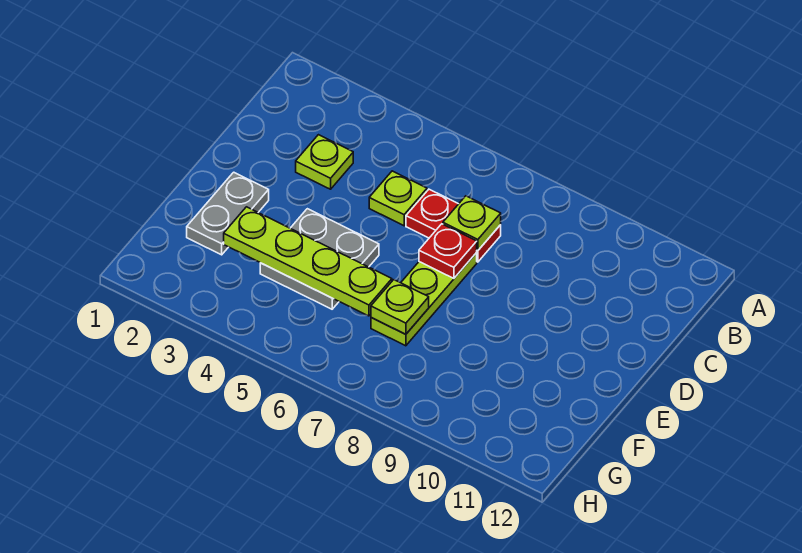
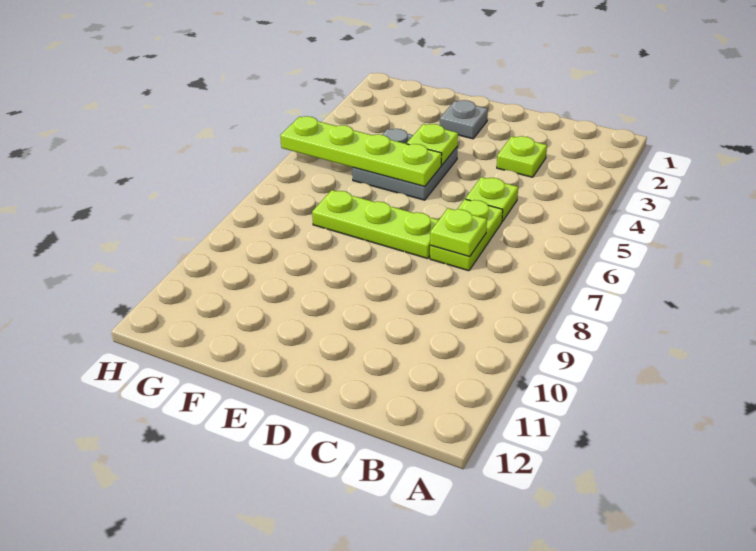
red 1x2 plate [406,189,501,262] -> lime 1x2 plate [430,199,503,271]
red 1x1 plate [419,224,477,278] -> none
grey 1x2 plate [187,172,269,255] -> grey 1x1 plate [440,100,488,139]
lime 1x4 plate [224,207,392,316] -> lime 1x4 plate turned to [280,116,442,187]
lime 1x1 plate [371,280,429,334] -> lime 1x1 plate moved to [407,124,458,165]

